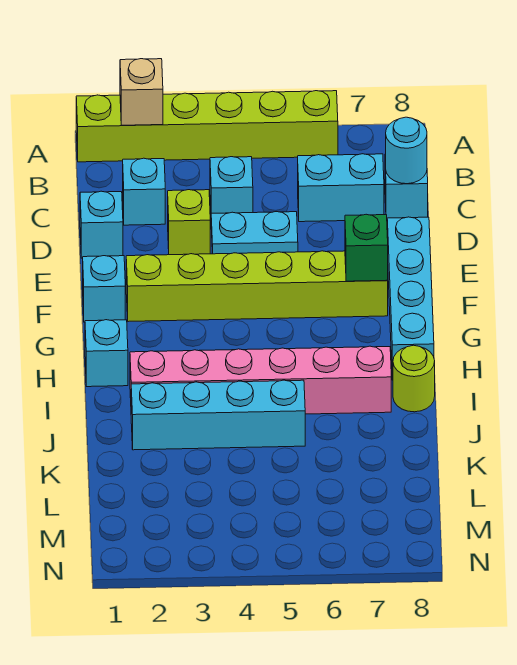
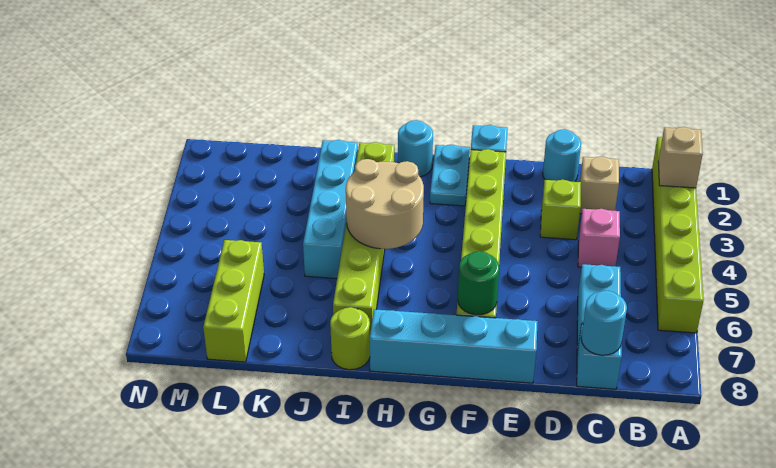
cyan 1x1 brick [123,158,165,225] -> tan 1x1 brick [580,156,619,214]
cyan 1x1 brick [210,157,253,213] -> pink 1x1 brick [578,209,620,267]
cyan 1x1 brick [80,191,123,258] -> cyan 1x1 round brick [543,129,581,182]
cyan 1x2 plate [211,212,298,254] -> cyan 1x2 plate moved to [430,145,470,206]
green 1x1 brick [345,214,388,281] -> green 1x1 round brick [458,251,499,315]
cyan 1x1 brick [85,320,128,387] -> cyan 1x1 round brick [398,120,433,177]
none -> tan 2x2 round brick [346,159,424,249]
pink 1x6 brick [130,346,391,414] -> lime 1x6 brick [333,142,395,333]
none -> lime 1x3 brick [203,240,264,362]

